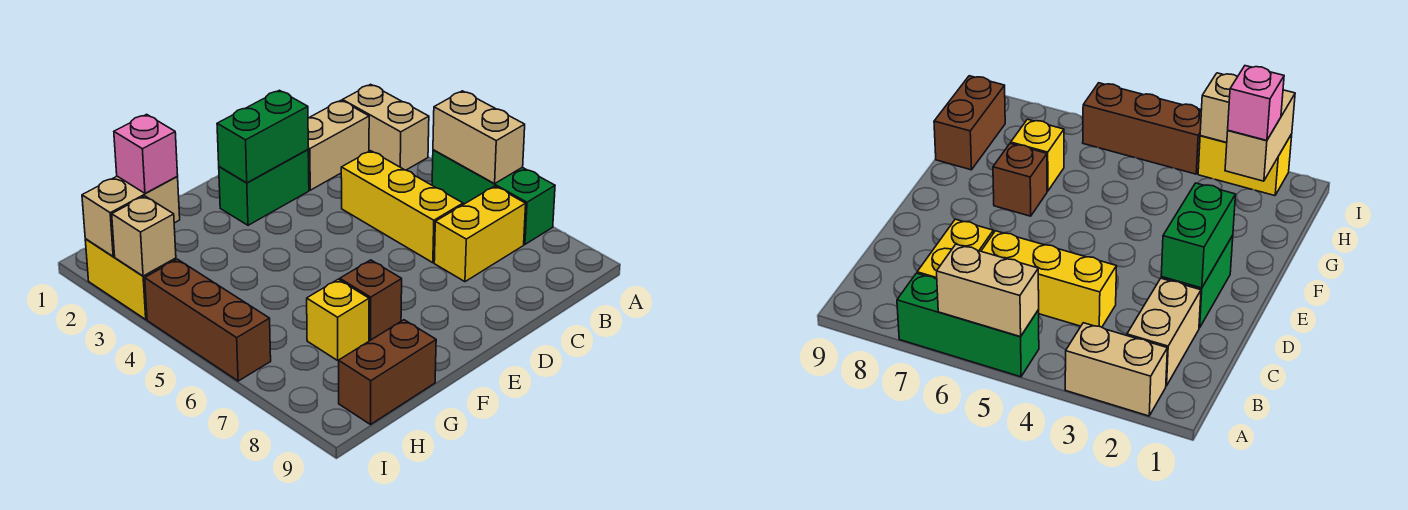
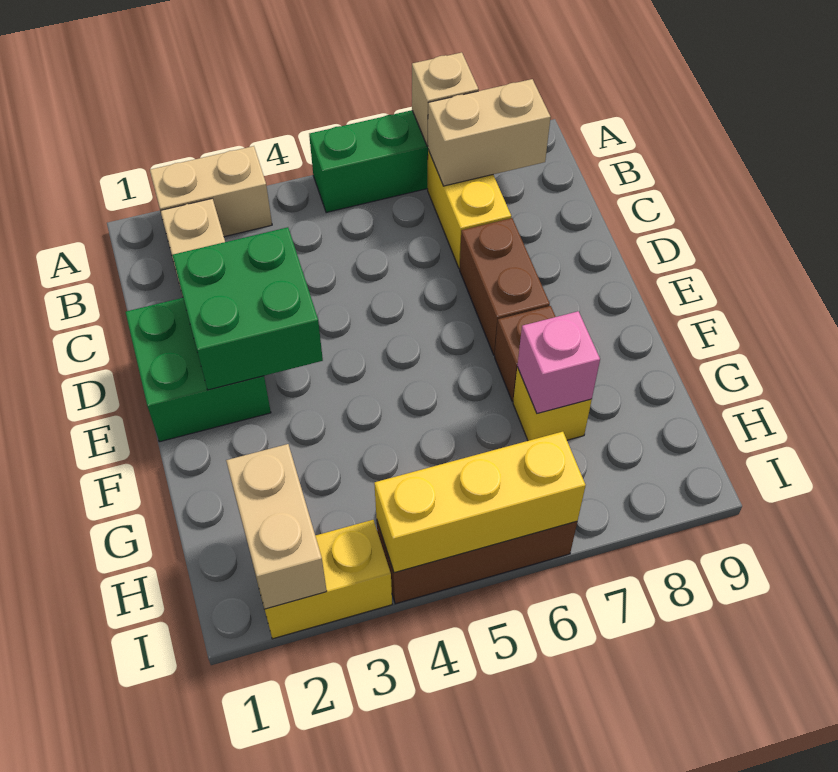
tan 1x2 brick [433,91,525,184] -> tan 1x2 brick moved to [428,79,551,186]
yellow 1x3 brick [341,151,463,263] -> yellow 1x3 brick moved to [374,432,586,573]
green 1x2 brick [219,150,309,225] -> green 2x2 brick [126,298,271,442]
green 1x2 brick [217,90,308,183] -> green 2x2 brick [172,227,323,390]
brown 1x2 brick [339,320,436,424] -> brown 1x2 brick moved to [460,218,550,355]
pink 1x1 brick [114,114,178,193] -> pink 1x1 brick moved to [517,311,600,413]
tan 1x1 brick [112,196,176,276] -> tan 1x1 brick moved to [412,52,479,146]

